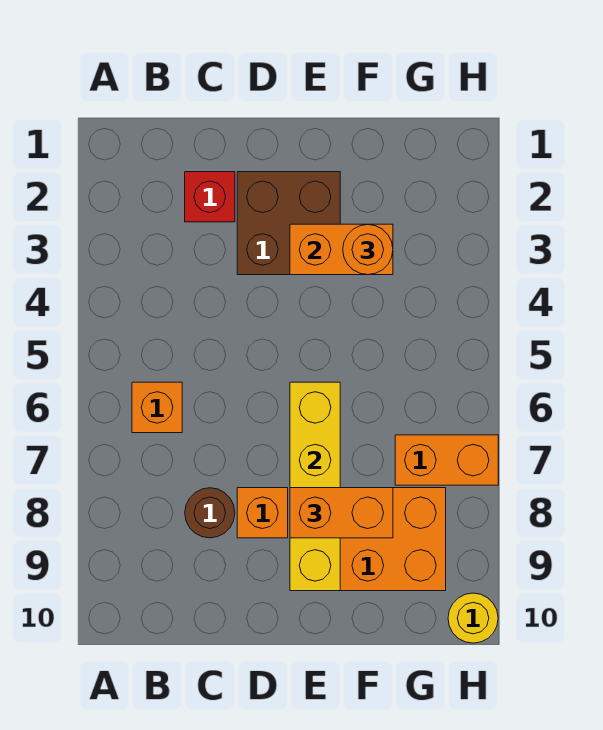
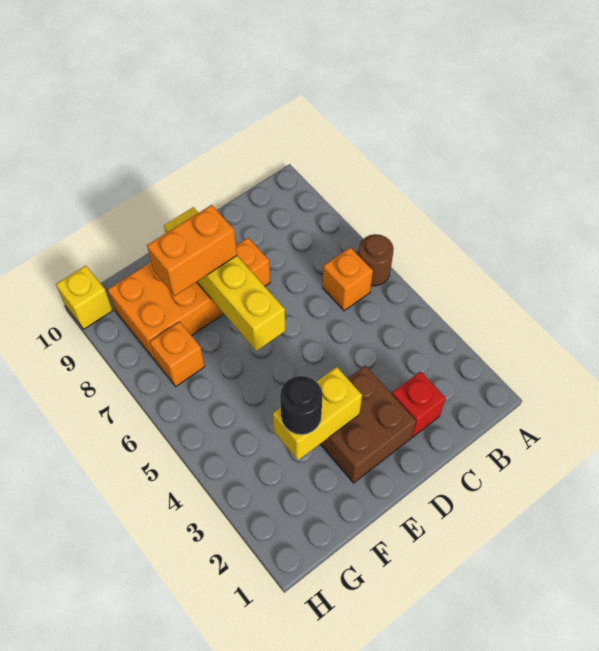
brown 1x1 round brick [185,488,235,538] -> brown 1x1 round brick moved to [358,234,394,286]
orange 1x2 brick [290,224,393,275] -> yellow 1x2 brick [273,367,362,460]
orange 1x1 round brick [343,224,393,275] -> black 1x1 round brick [280,376,323,435]
orange 1x2 brick [395,435,498,485] -> orange 1x1 brick [150,322,205,386]
yellow 1x1 round brick [448,593,498,643] -> yellow 1x1 brick [56,266,113,329]

